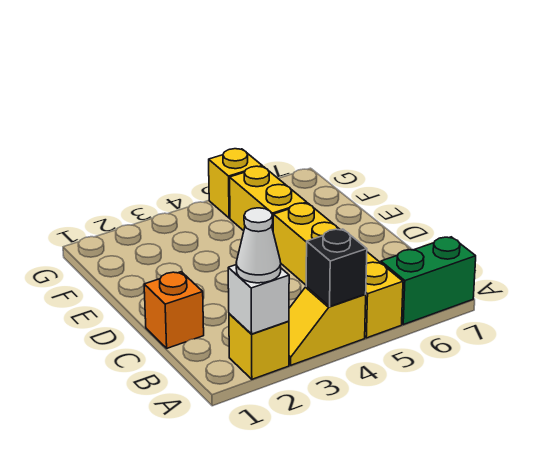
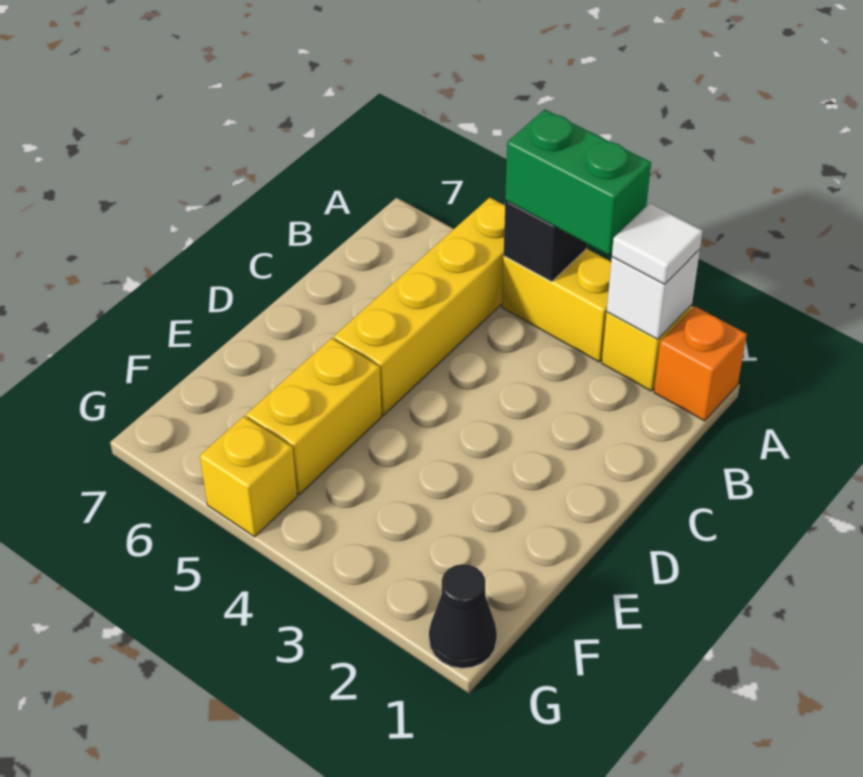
white 1x1 cone [236,208,281,283] -> white 1x1 tile [612,203,702,284]
yellow 1x2 slope [289,287,366,365] -> yellow 1x2 brick [502,249,611,362]
green 1x2 brick [381,237,476,325] -> green 1x2 brick moved to [505,109,651,255]
orange 1x1 brick [144,272,204,348] -> orange 1x1 brick moved to [654,306,747,421]
none -> black 1x1 cone [429,564,497,668]

